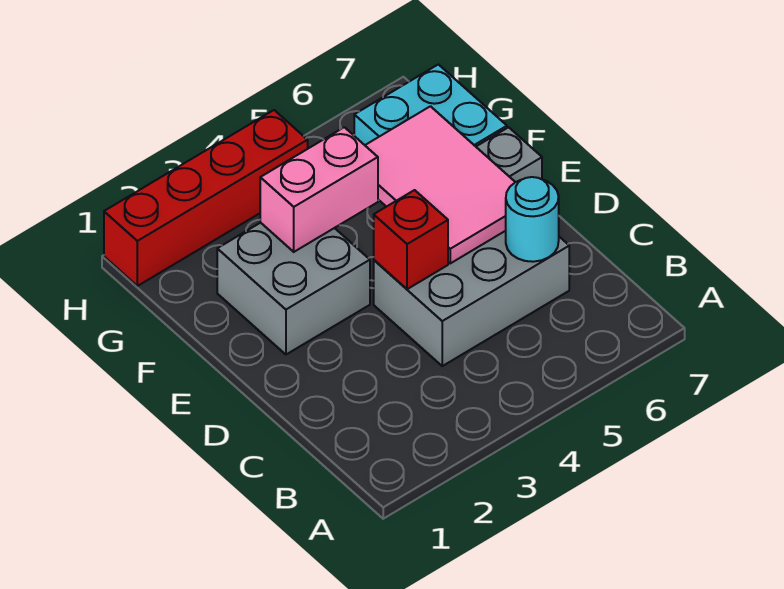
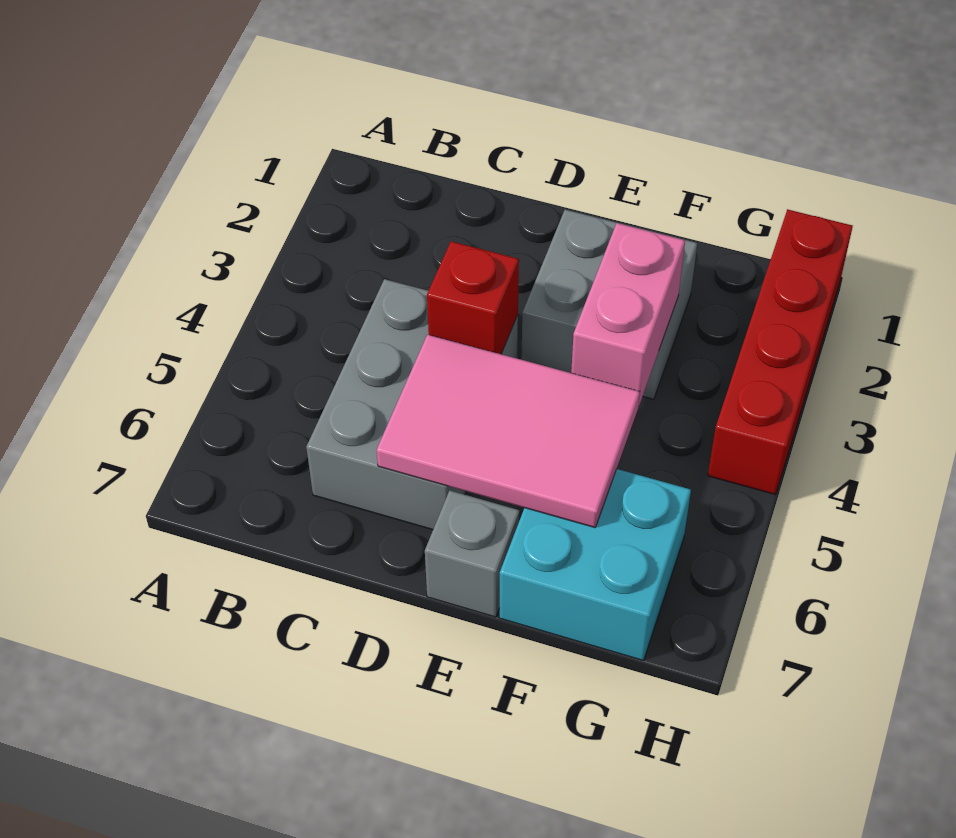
cyan 1x1 round brick [506,177,559,262] -> none

